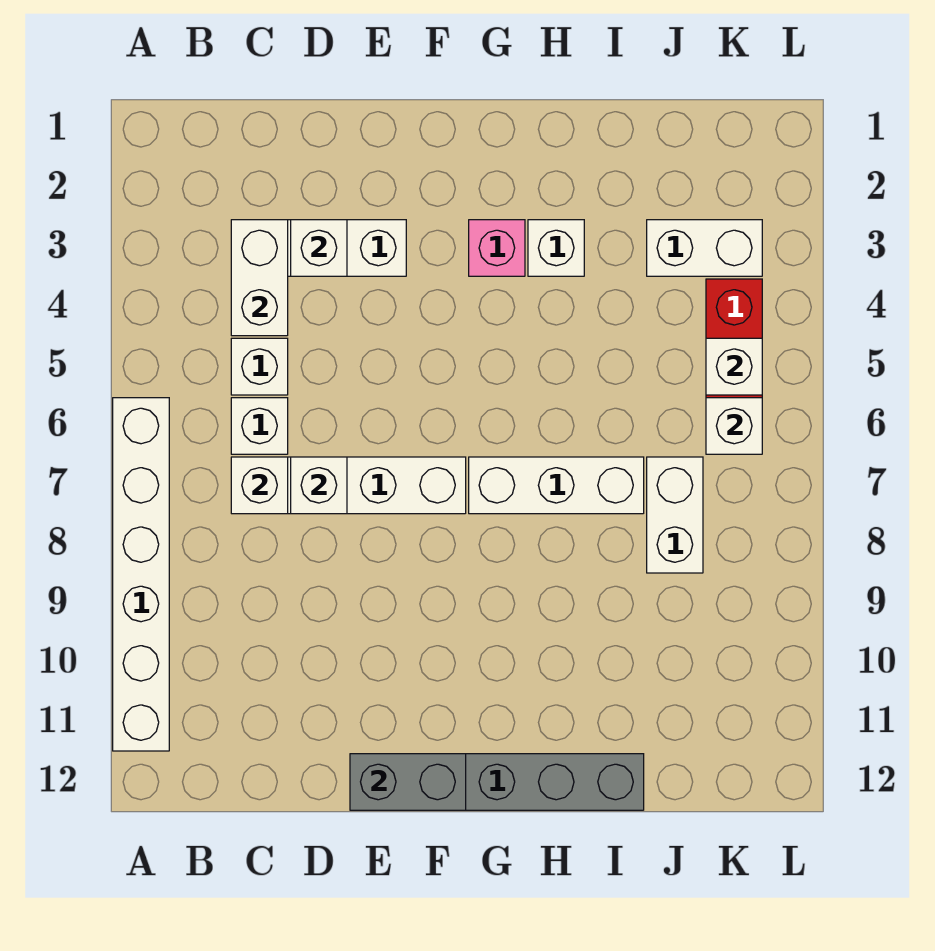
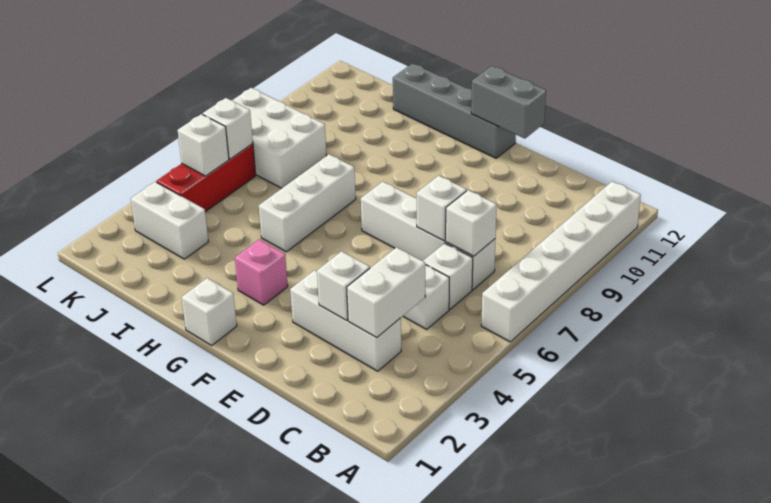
white 1x3 brick [469,457,644,514] -> white 1x3 brick turned to [259,154,356,252]
white 1x1 brick [528,220,584,276] -> white 1x1 brick moved to [182,278,237,346]
white 1x2 brick [647,457,703,573] -> white 2x3 brick [233,88,326,188]

